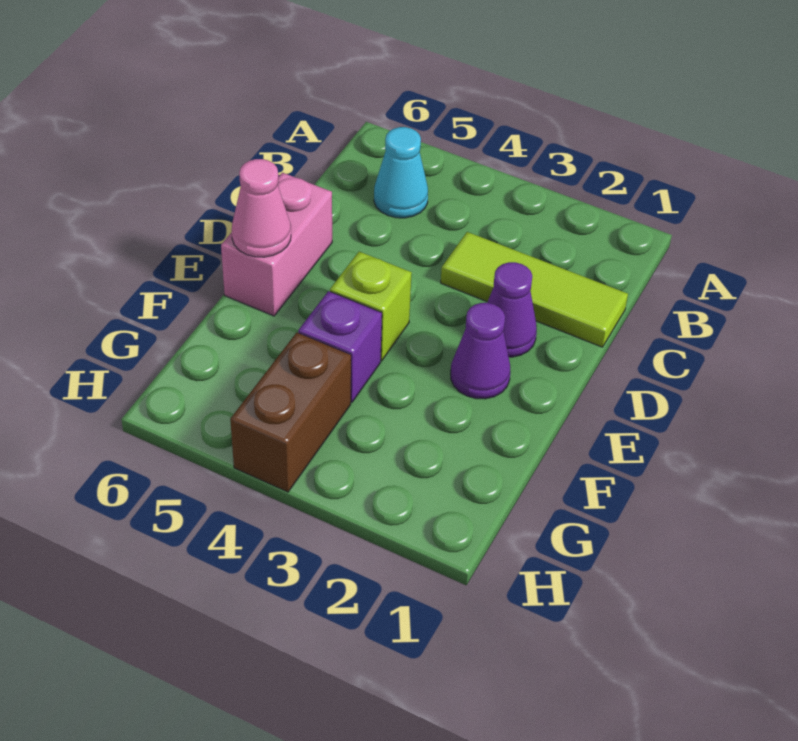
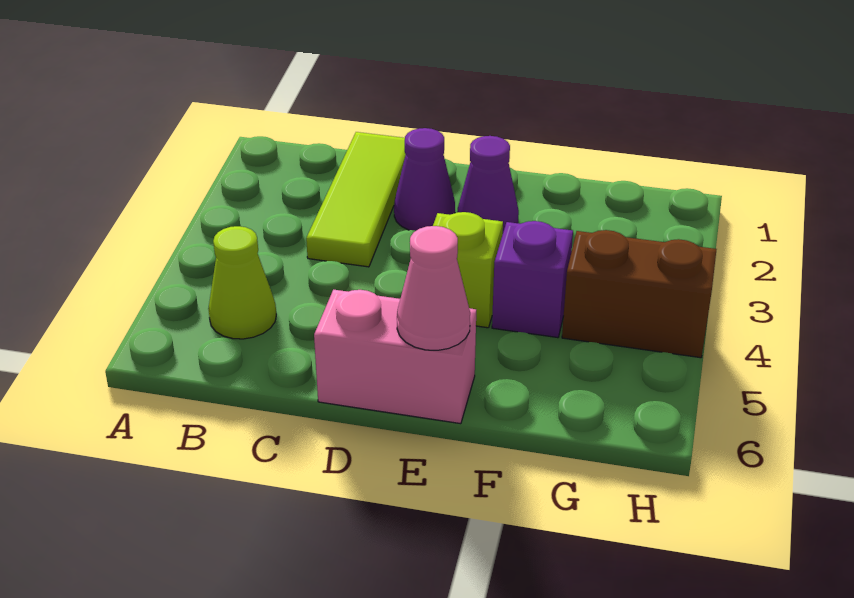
cyan 1x1 cone [374,127,428,218] -> lime 1x1 cone [208,226,276,339]

